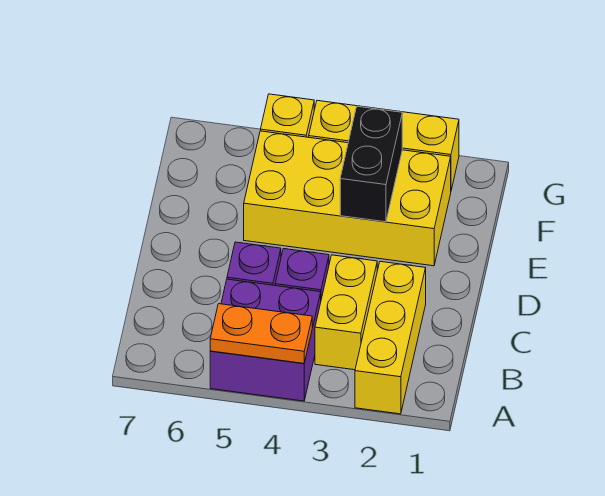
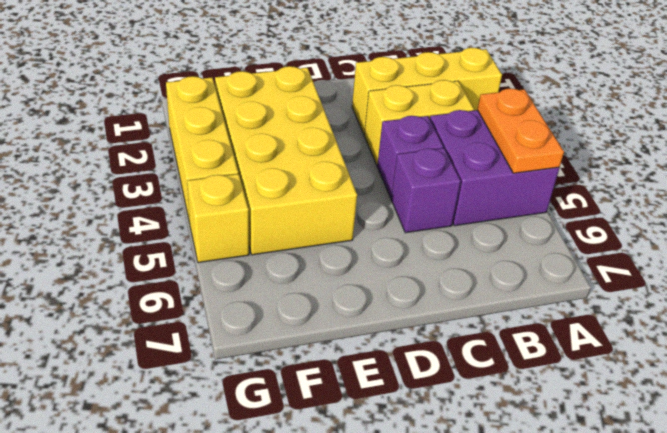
black 1x2 brick [340,106,402,222] -> none

